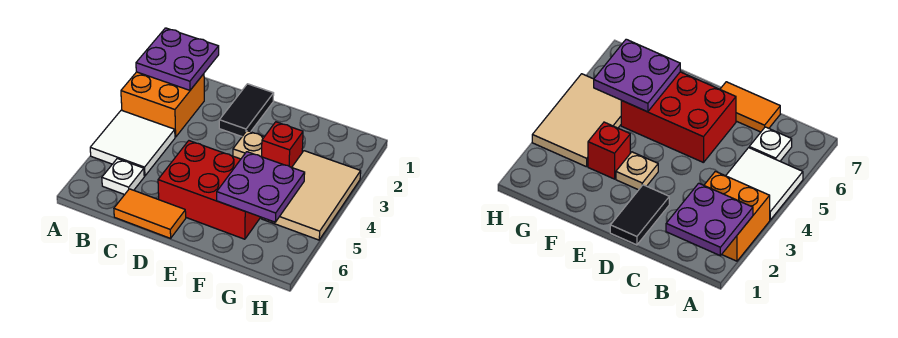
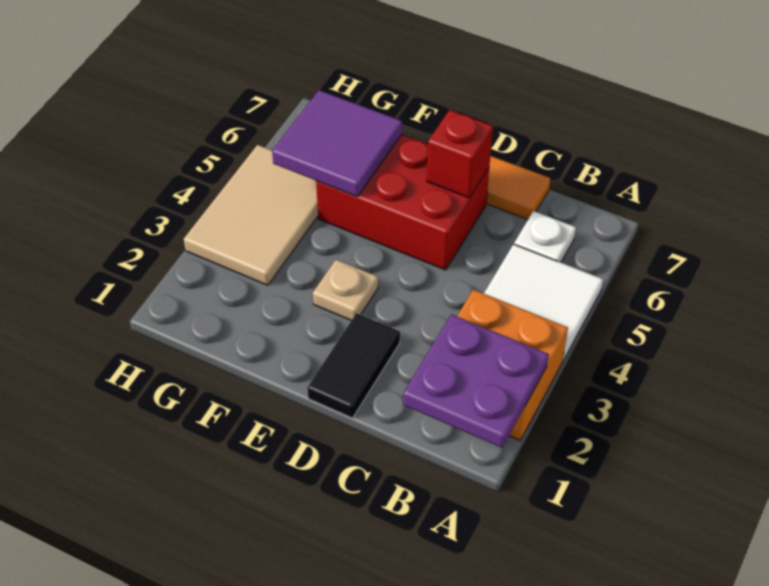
red 1x1 brick [262,122,303,167] -> red 1x1 brick moved to [427,110,493,198]
purple 2x2 plate [217,152,305,222] -> purple 2x2 tile [272,90,402,197]

